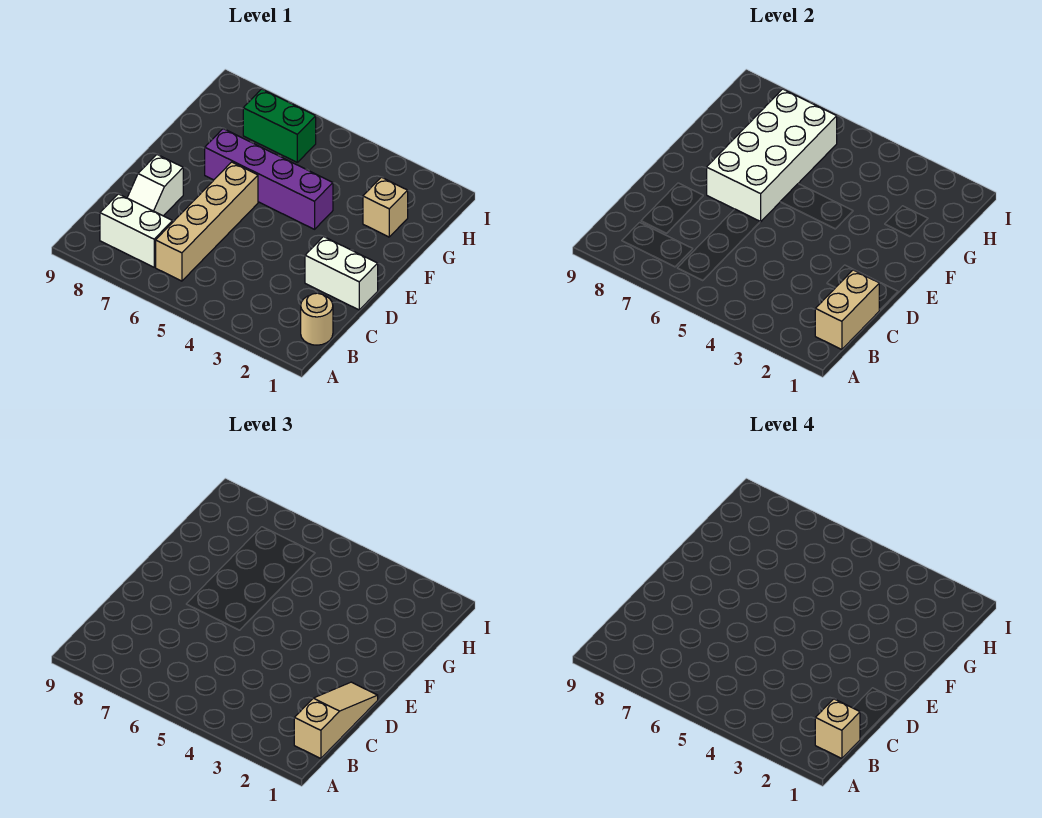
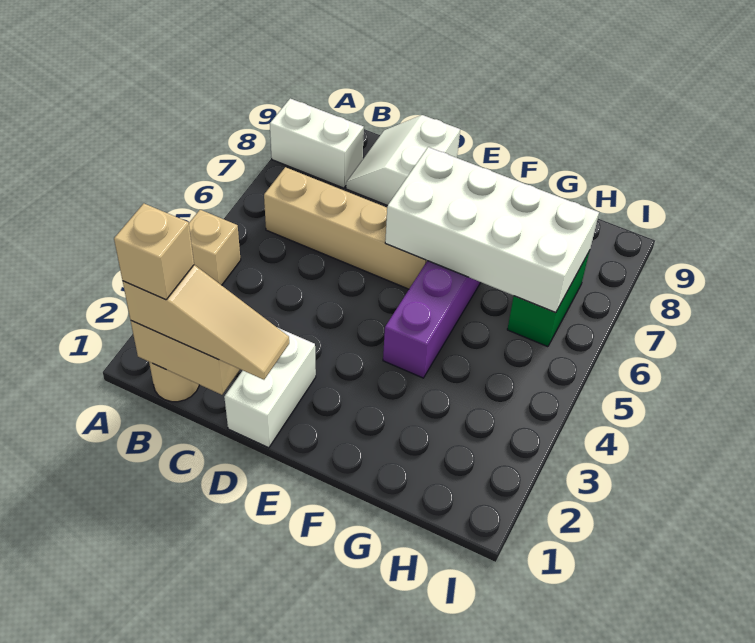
white 1x2 brick [100,194,173,267] -> white 1x2 brick turned to [270,99,364,188]
white 1x2 slope [127,155,183,216] -> white 2x2 slope [346,115,460,206]
tan 1x1 brick [363,177,408,237] -> tan 1x1 brick moved to [189,210,241,285]

